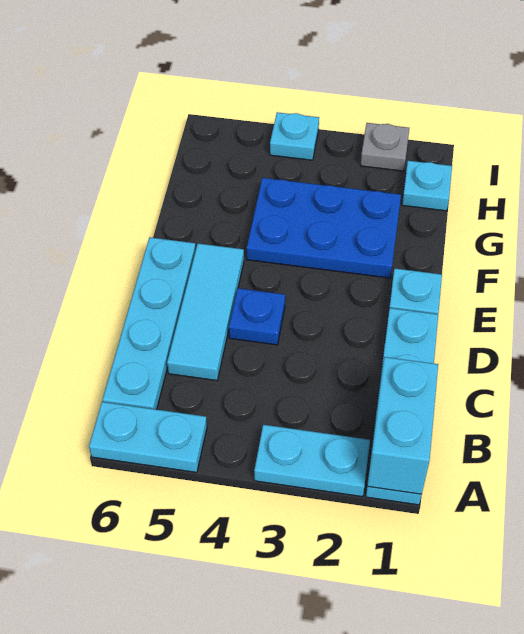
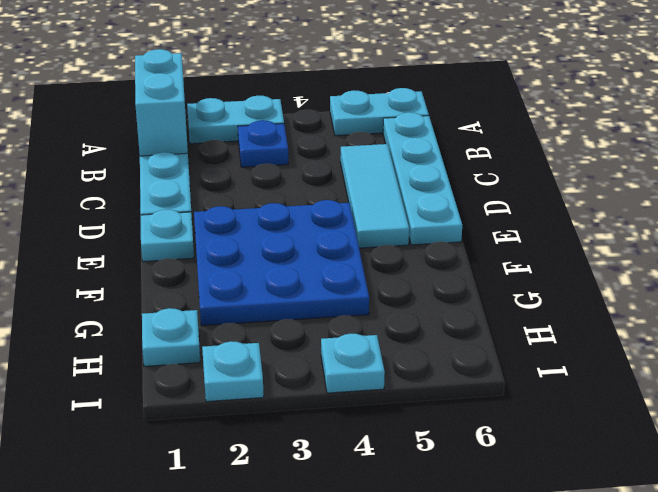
blue 1x1 plate [229,288,285,345] -> blue 1x1 plate moved to [238,120,288,167]
blue 2x3 plate [247,178,401,278] -> blue 3x3 plate [194,200,369,326]
grey 1x1 plate [360,123,409,171] -> cyan 1x1 plate [202,341,264,402]

